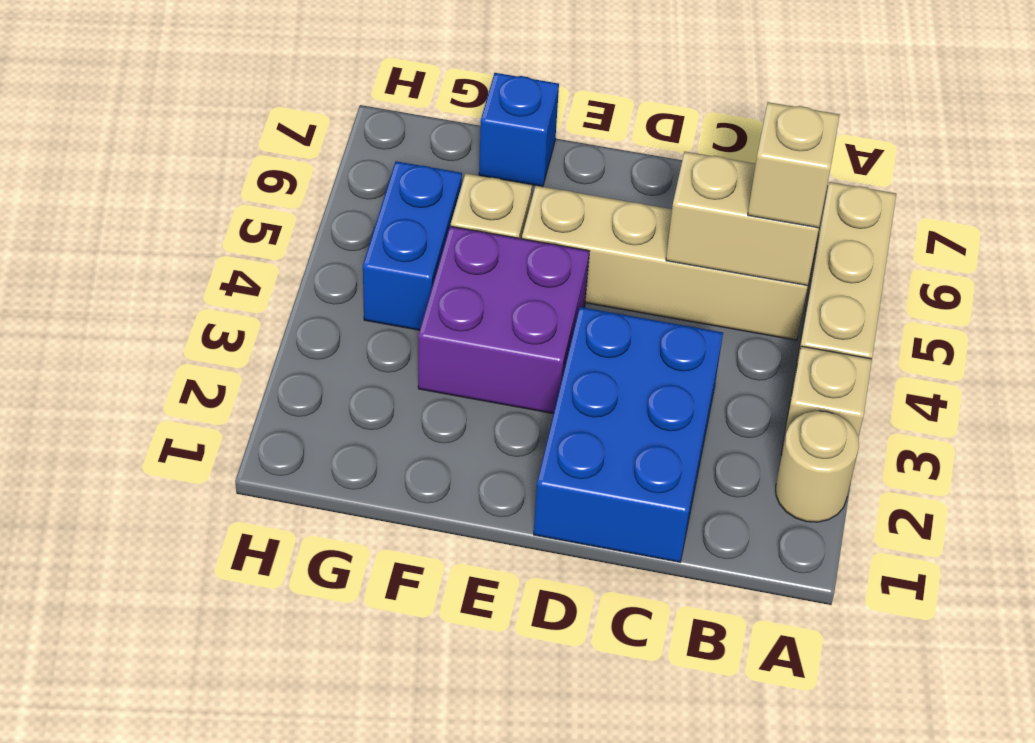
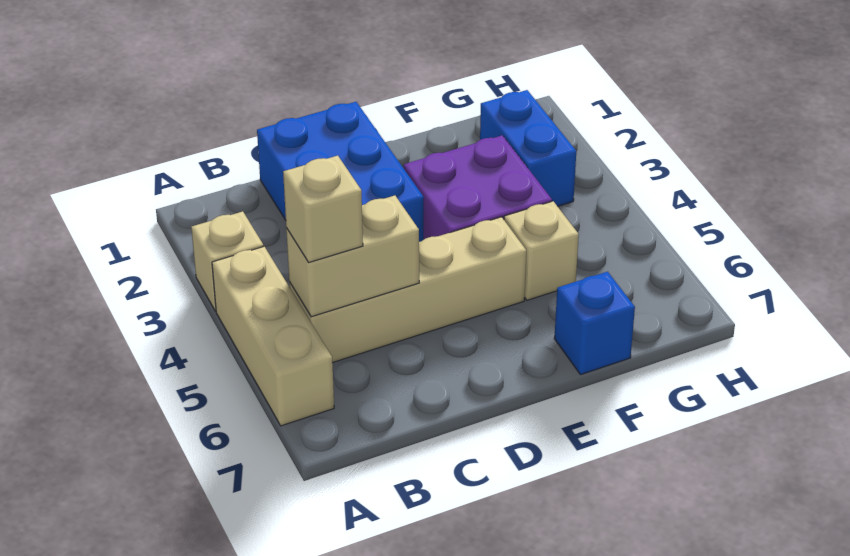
tan 1x1 round brick [776,411,859,522] -> none
blue 1x2 brick [363,161,462,330] -> blue 1x2 brick moved to [480,90,576,206]

